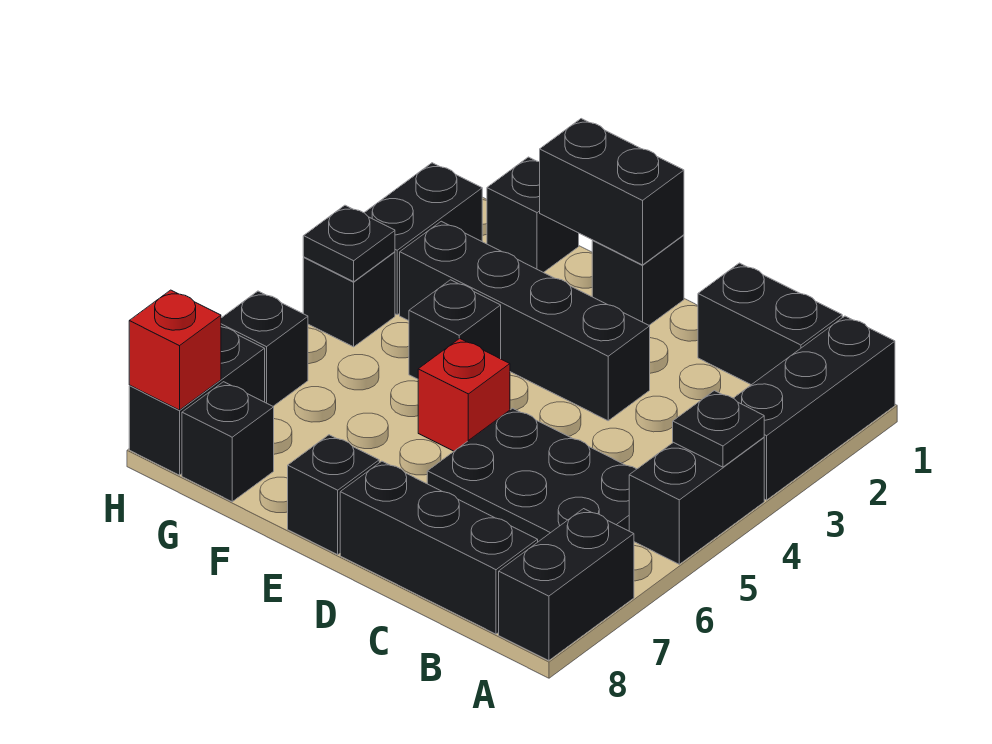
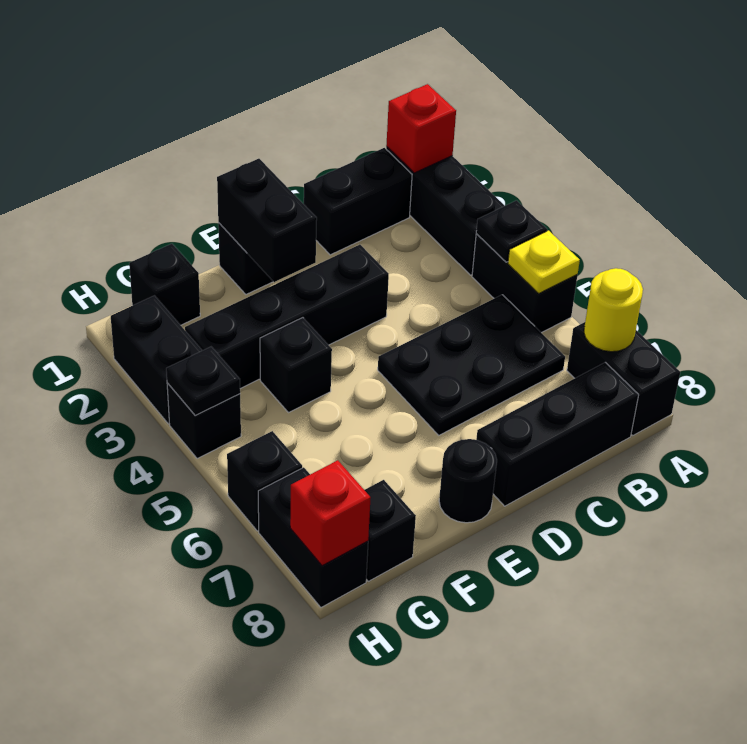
none -> yellow 1x1 plate [508,231,580,294]
none -> yellow 1x1 round brick [584,268,643,352]
black 1x2 brick [540,119,684,265] -> black 1x2 brick turned to [217,159,317,282]
red 1x1 brick [418,338,510,451] -> red 1x1 brick moved to [386,84,456,173]
black 1x1 brick [288,435,379,555] -> black 1x1 round brick [439,439,497,523]

